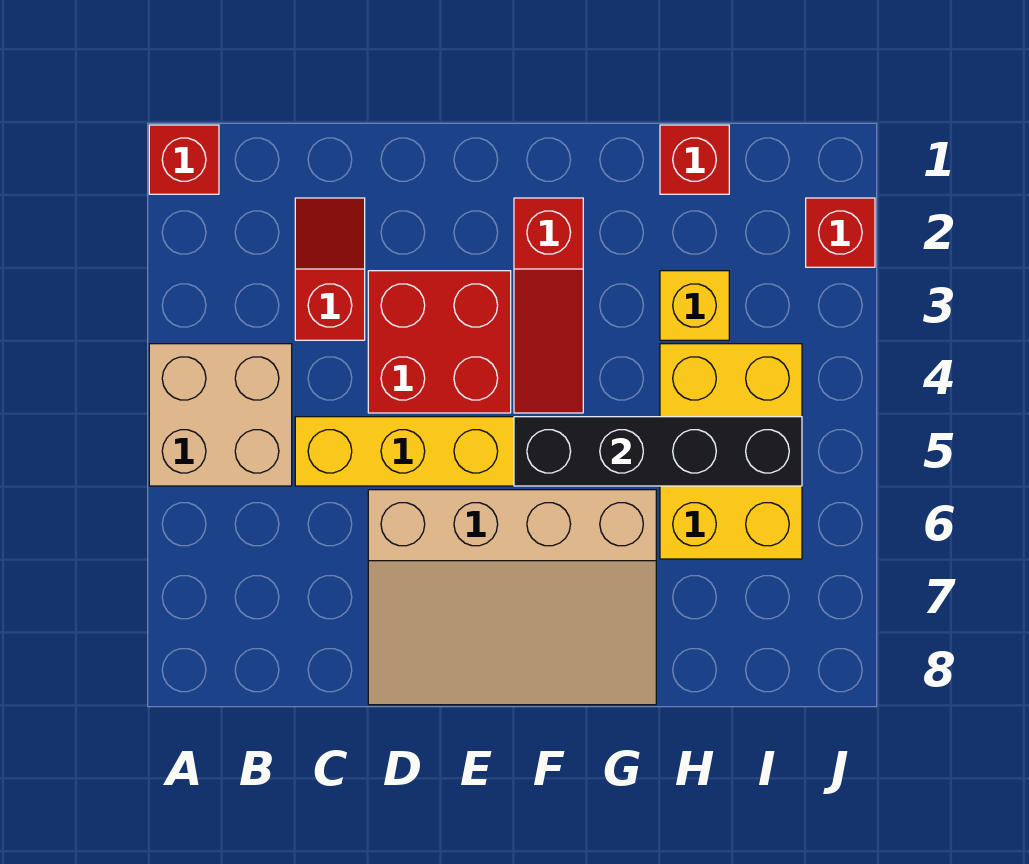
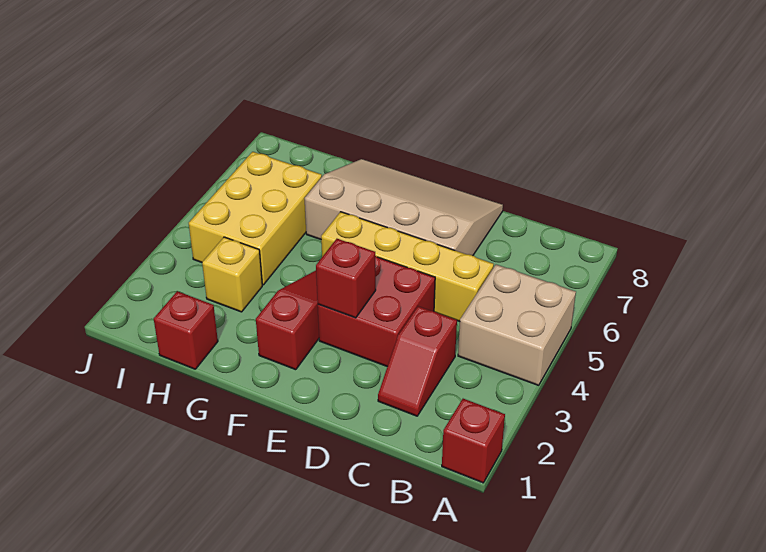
black 1x4 brick [514,417,802,486] -> none
red 1x1 brick [806,198,875,267] -> red 1x1 brick moved to [316,239,376,318]

